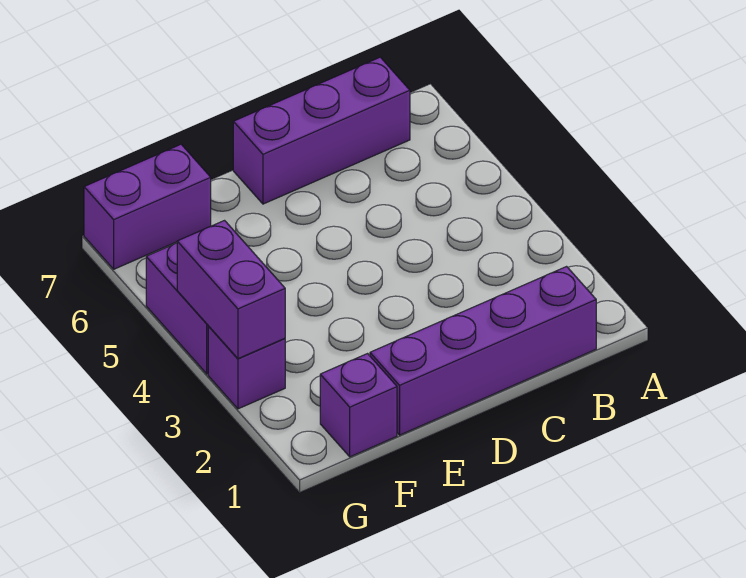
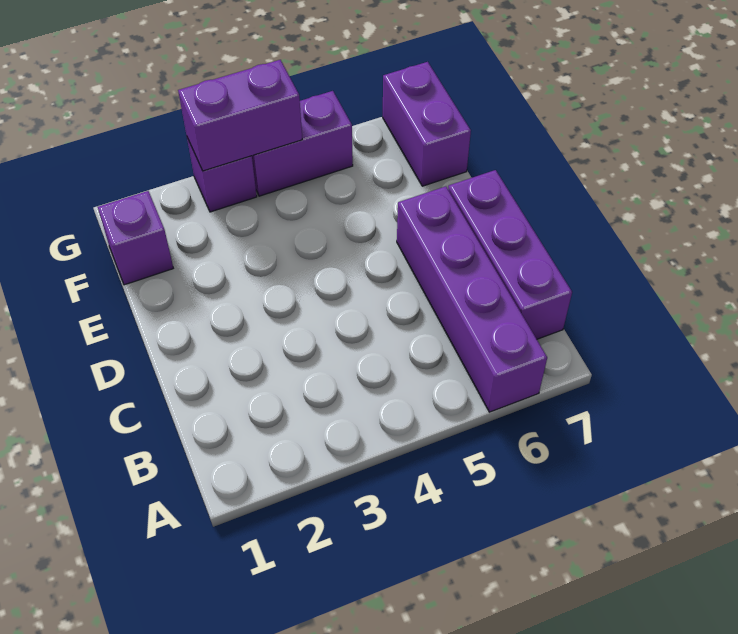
purple 1x4 brick [370,267,596,435] -> purple 1x4 brick moved to [397,186,547,412]

